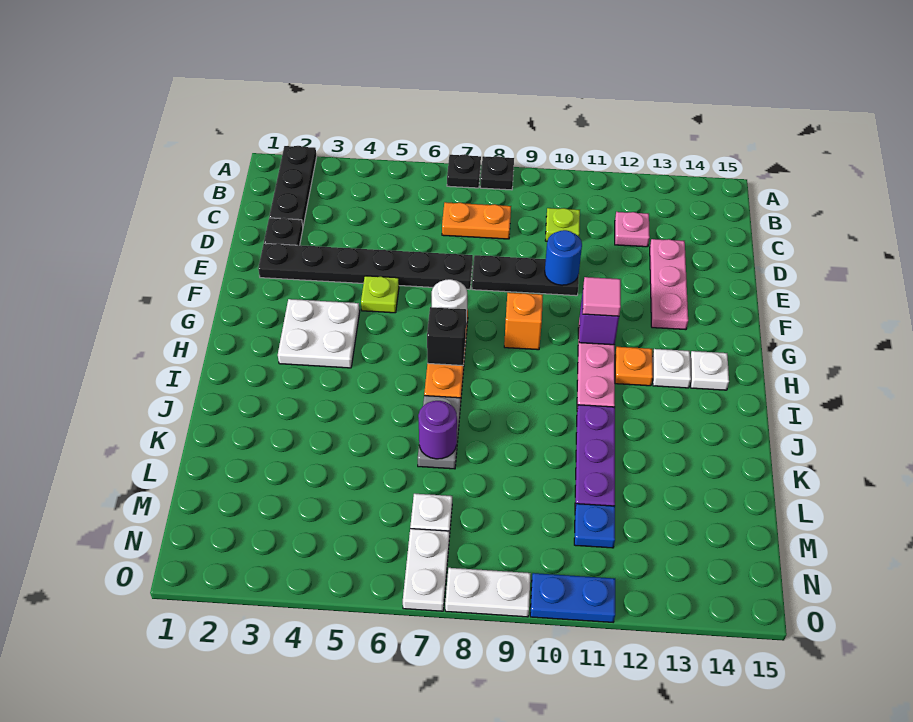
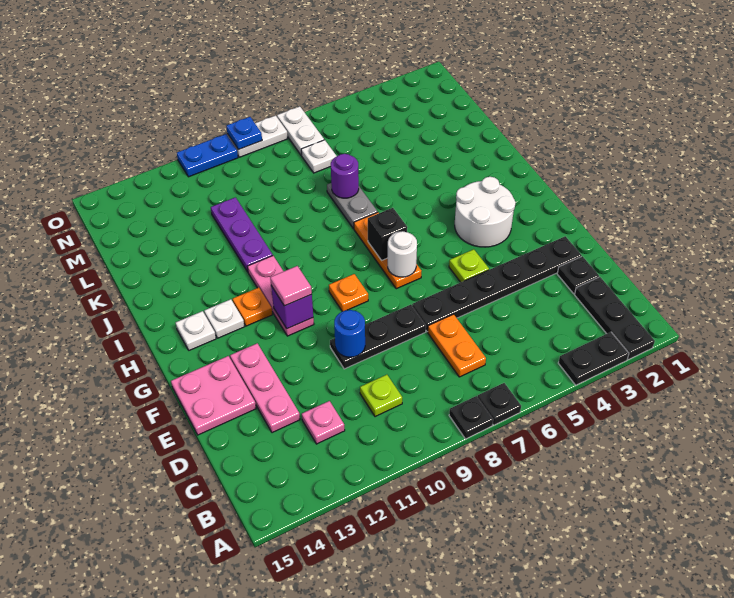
none -> black 1x2 plate [558,332,629,385]
orange 1x2 plate [442,202,511,239] -> orange 1x2 plate turned to [428,314,486,377]
none -> pink 2x2 plate [171,356,256,435]
white 2x2 plate [278,299,360,368] -> white 2x2 round brick [455,177,516,247]
orange 1x1 brick [504,293,543,350] -> orange 1x1 plate [329,274,368,311]
blue 1x1 plate [574,504,615,548] -> blue 1x1 plate moved to [226,117,262,150]

